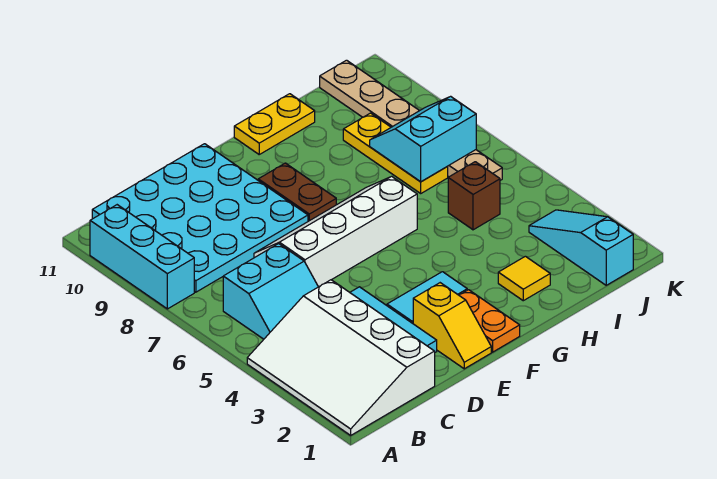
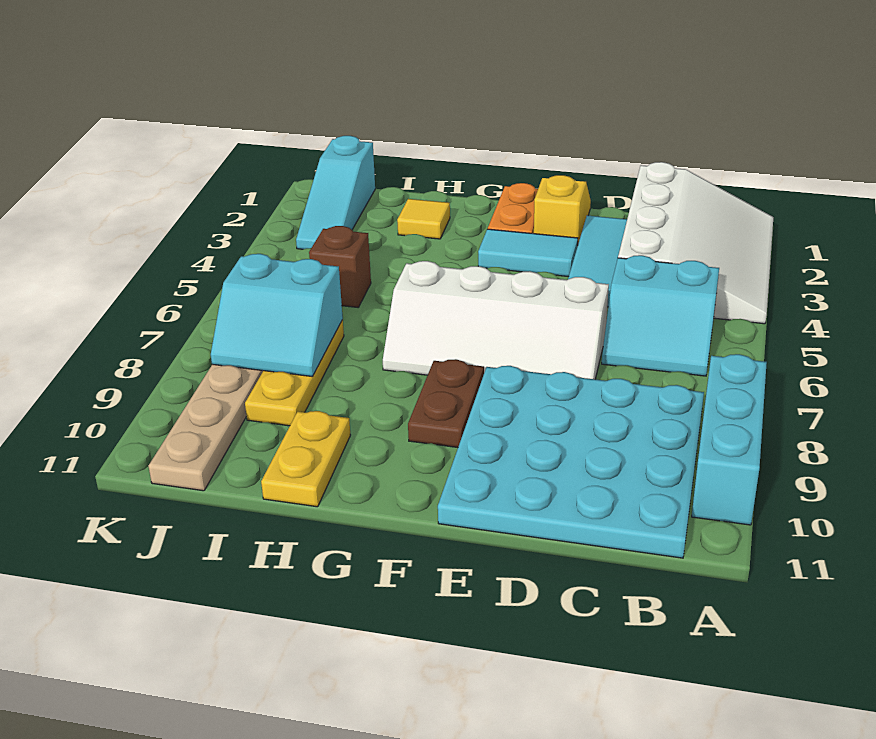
cyan 2x2 slope [223,244,318,339] -> cyan 2x2 slope turned to [602,255,719,376]
yellow 1x2 plate [234,94,315,154] -> yellow 1x2 plate turned to [261,411,350,507]

